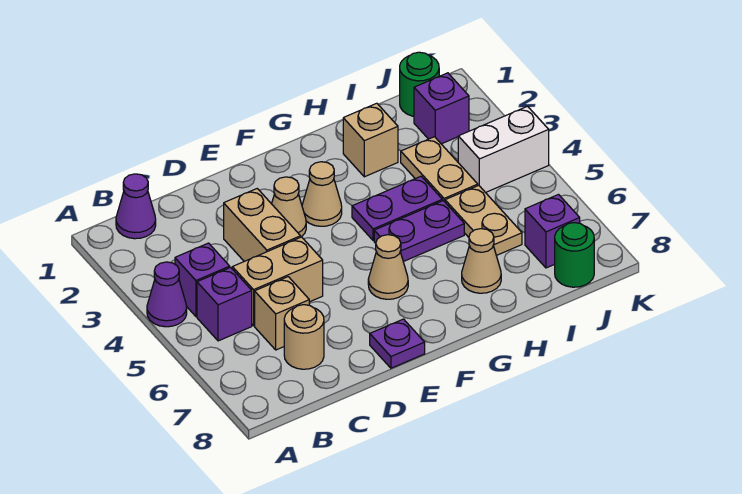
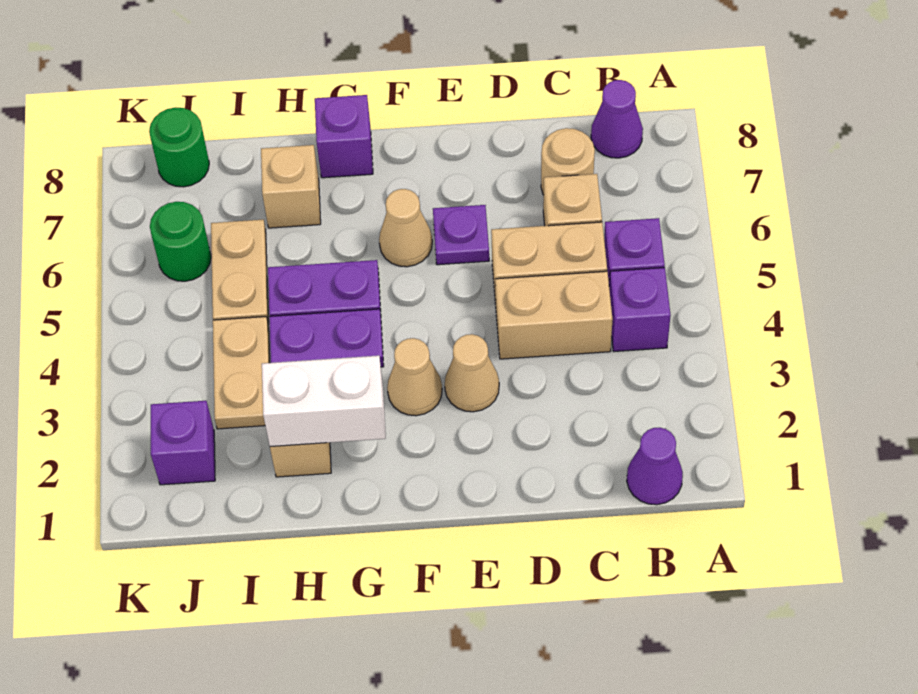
purple 1x1 cone [147,262,187,327] -> purple 1x1 cone moved to [591,80,643,158]
tan 1x2 brick [224,189,301,261] -> tan 1x2 brick turned to [495,271,613,359]
purple 1x1 plate [370,319,425,368] -> purple 1x1 plate moved to [433,205,489,265]
tan 1x1 cone [462,229,501,293] -> tan 1x1 brick [261,145,321,228]
green 1x1 round brick [400,52,439,116] -> green 1x1 round brick moved to [150,202,211,281]
white 1x2 brick [458,106,549,193] -> white 1x2 brick moved to [262,356,386,447]
purple 1x1 brick [525,195,580,268] -> purple 1x1 brick moved to [315,95,373,178]

